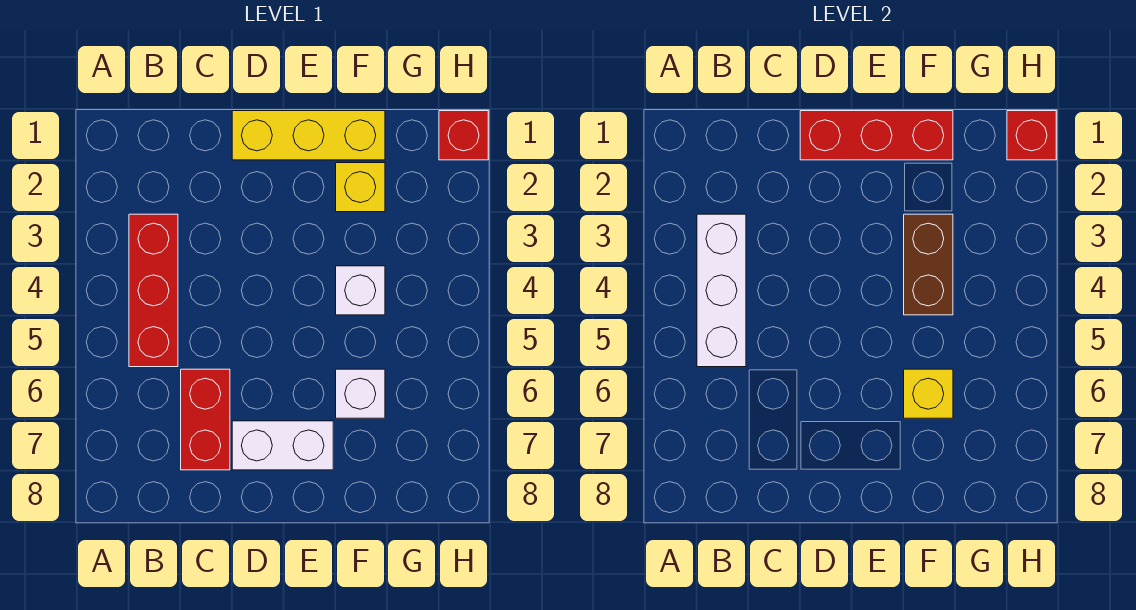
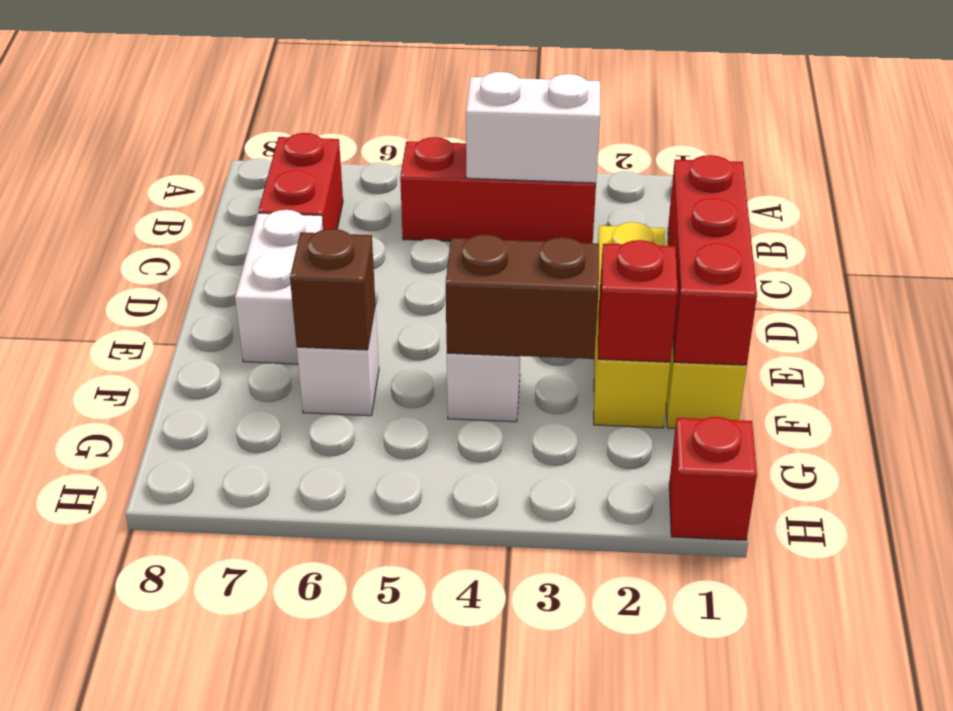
white 1x3 brick [697,214,746,367] -> white 1x2 brick [466,72,600,183]
red 1x2 brick [181,369,230,470] -> red 1x2 brick turned to [258,133,343,230]
yellow 1x1 brick [336,163,385,212] -> yellow 1x3 brick [594,222,670,428]
yellow 1x1 brick [904,369,953,418] -> brown 1x1 brick [290,229,375,350]
red 1x1 brick [1007,111,1056,160] -> red 1x1 brick moved to [598,240,678,362]

